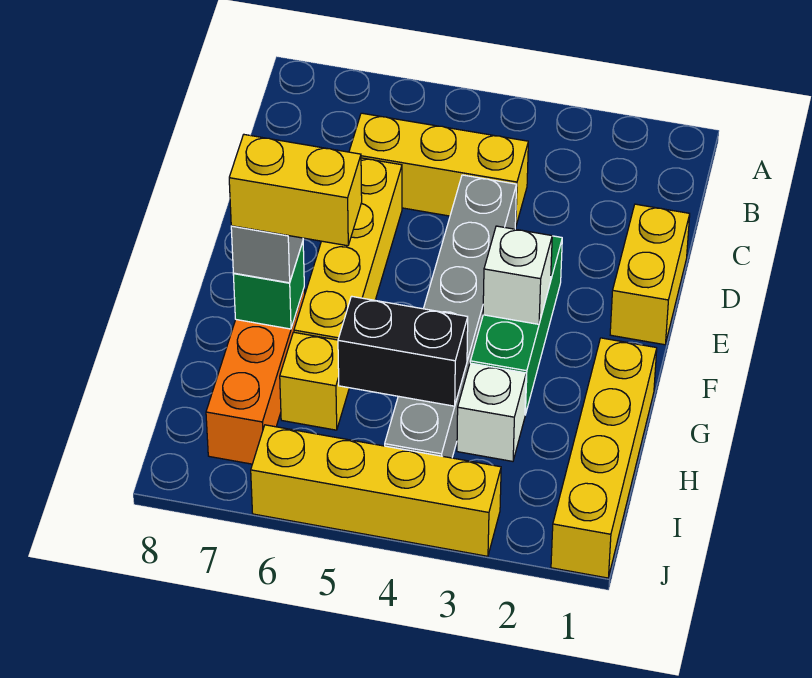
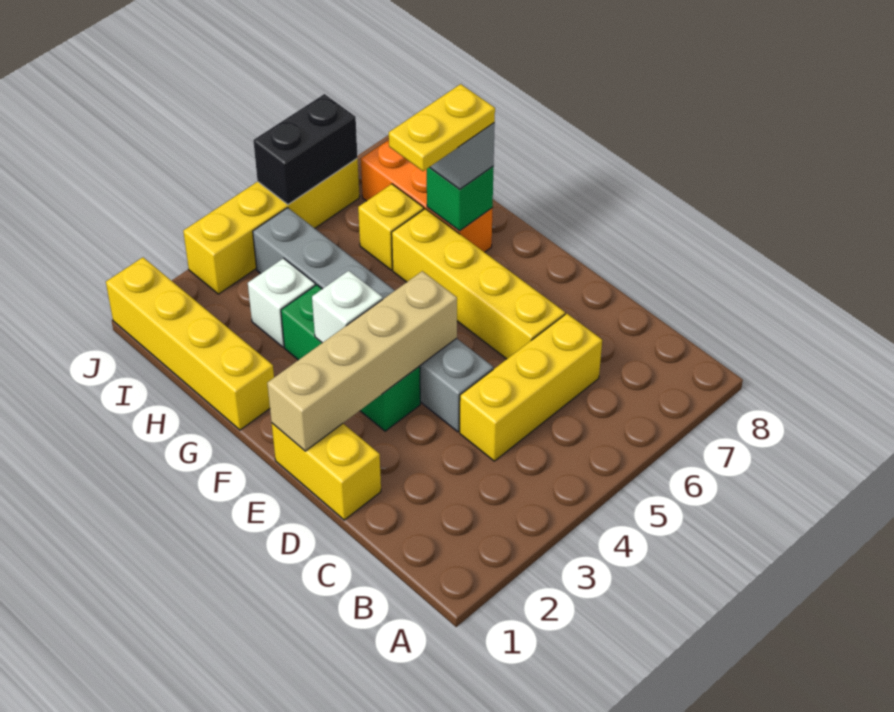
none -> tan 1x4 brick [267,271,457,451]
yellow 1x2 brick [229,135,362,246] -> yellow 1x2 plate [389,84,495,171]
black 1x2 brick [338,296,468,406] -> black 1x2 brick moved to [253,94,358,204]

